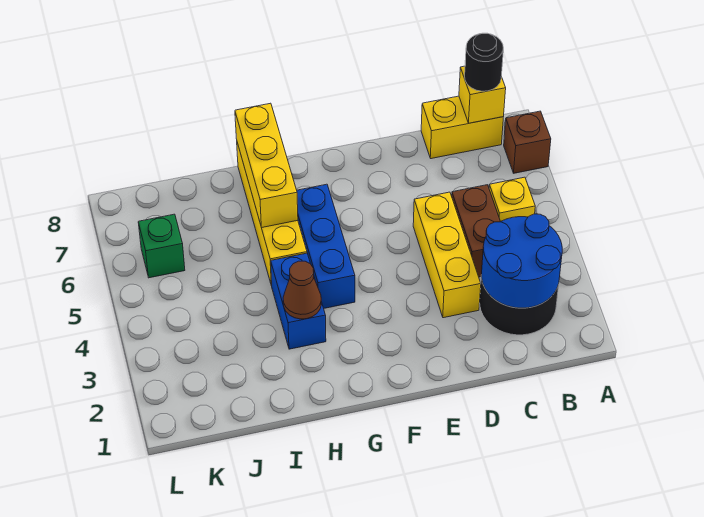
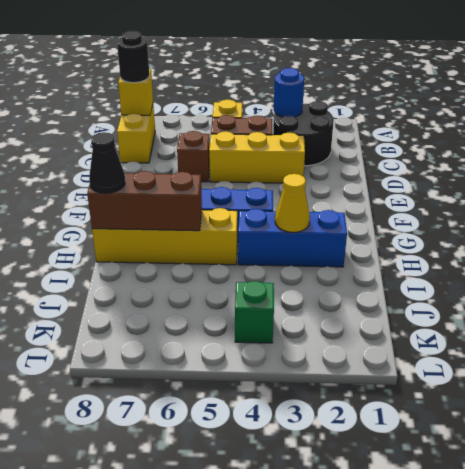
brown 1x1 brick [504,111,551,173] -> brown 1x1 brick moved to [177,131,210,182]
blue 2x2 round brick [482,214,562,308] -> blue 1x1 round brick [274,68,304,117]
blue 1x2 brick [271,253,326,349] -> blue 1x3 brick [238,209,347,267]
brown 1x1 cone [283,261,321,319] -> yellow 1x1 cone [275,174,310,232]
yellow 1x3 brick [235,103,298,228] -> brown 1x3 brick [87,171,202,231]
none -> black 1x1 cone [89,132,125,193]
green 1x1 brick [138,214,185,278] -> green 1x1 brick moved to [235,281,274,343]

